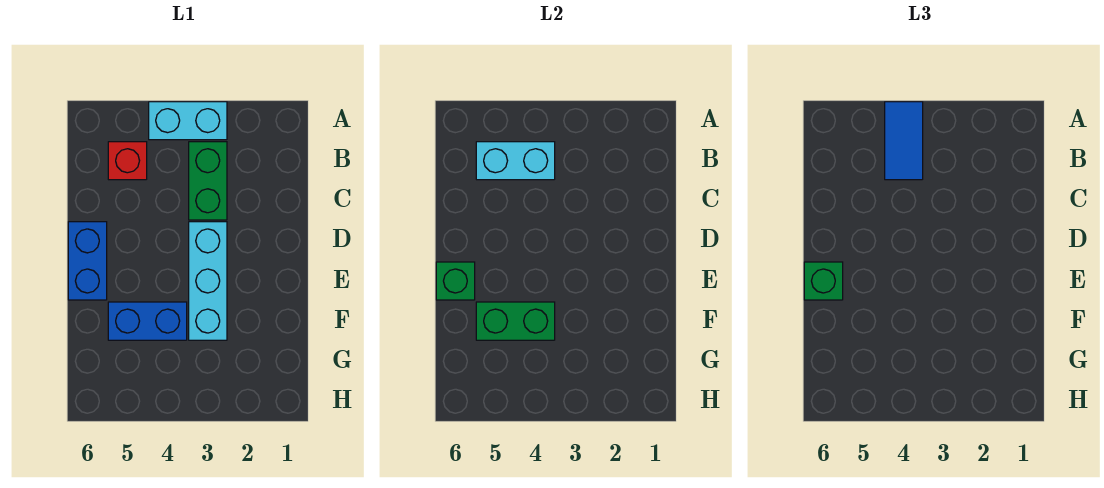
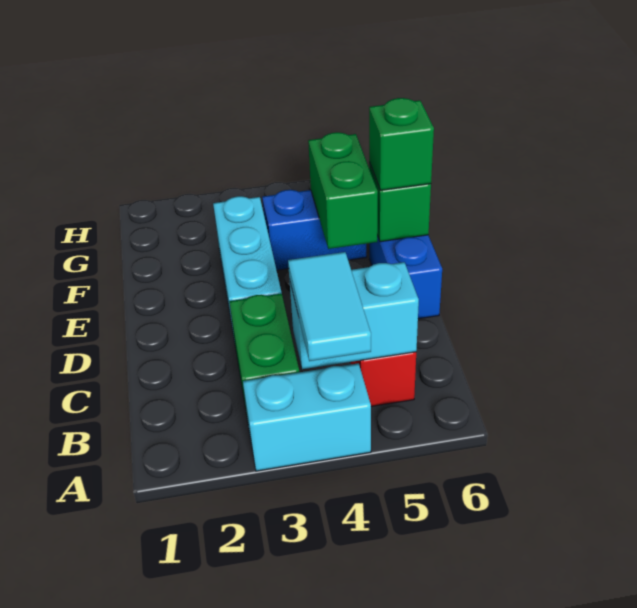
blue 1x2 tile [885,102,923,180] -> cyan 1x2 tile [288,252,371,361]
green 1x2 brick [476,302,555,340] -> green 1x2 brick turned to [308,132,378,249]

